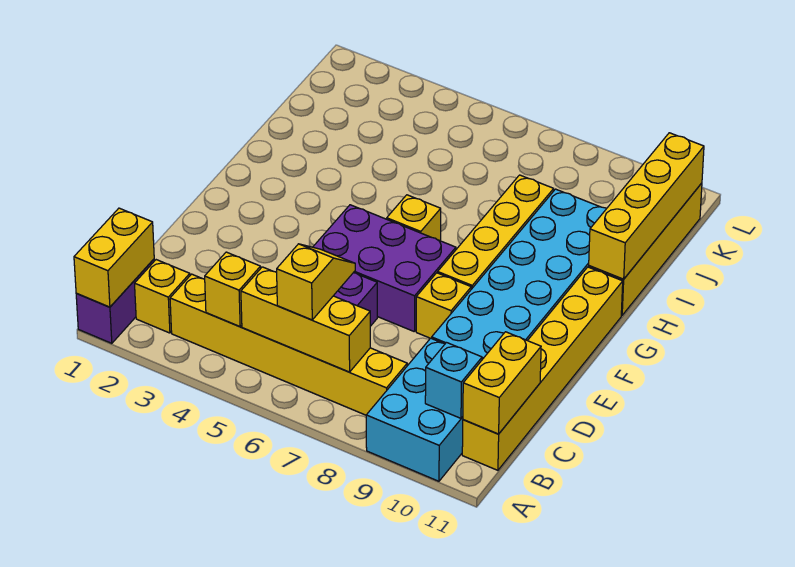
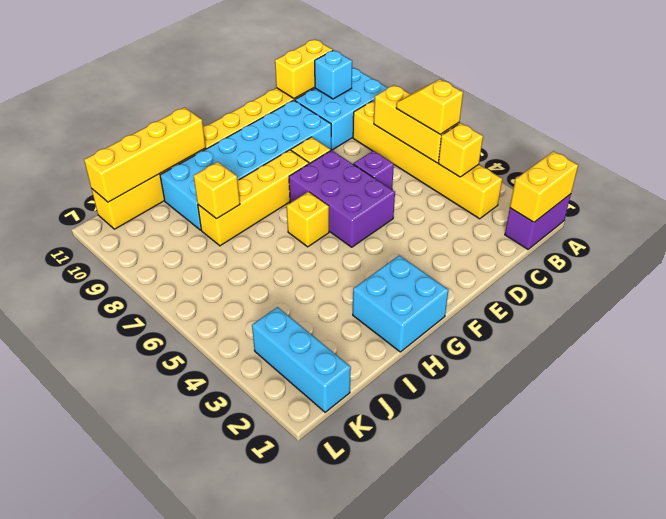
yellow 1x1 brick [135,260,190,333] -> yellow 1x1 brick moved to [194,162,240,219]
yellow 1x2 slope [277,244,355,320] -> yellow 1x2 slope turned to [396,79,463,134]
none -> cyan 2x2 brick [353,255,449,352]
none -> cyan 1x3 brick [252,307,351,412]

